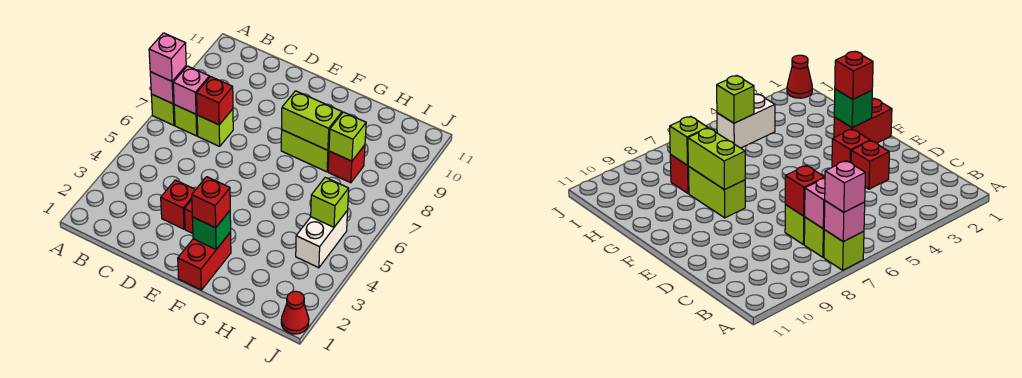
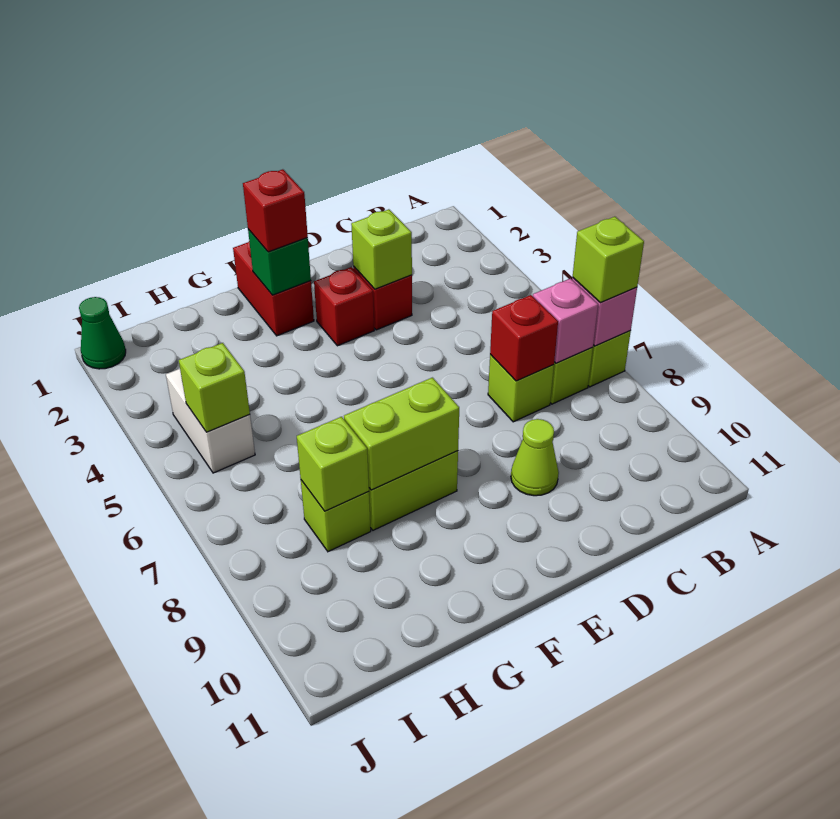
pink 1x1 brick [149,33,186,81] -> lime 1x1 brick [573,217,644,303]
none -> lime 1x1 brick [351,209,412,289]
none -> lime 1x1 cone [511,419,559,496]
red 1x1 brick [328,145,365,183] -> lime 1x1 brick [301,480,371,552]
red 1x1 cone [281,291,309,334] -> green 1x1 cone [79,297,126,369]

